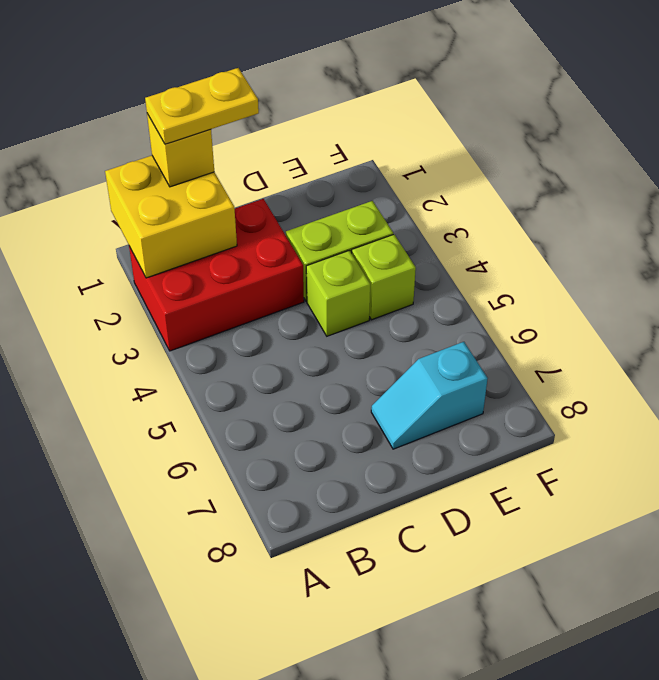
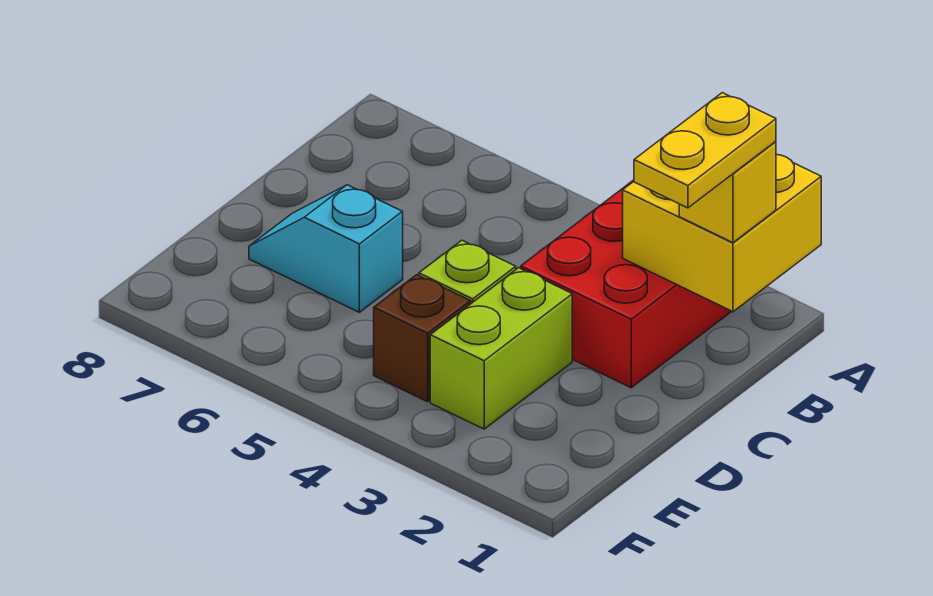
cyan 1x2 slope [371,342,488,449] -> cyan 1x2 slope turned to [249,185,403,312]
lime 1x1 brick [352,234,416,320] -> brown 1x1 brick [374,275,471,402]

